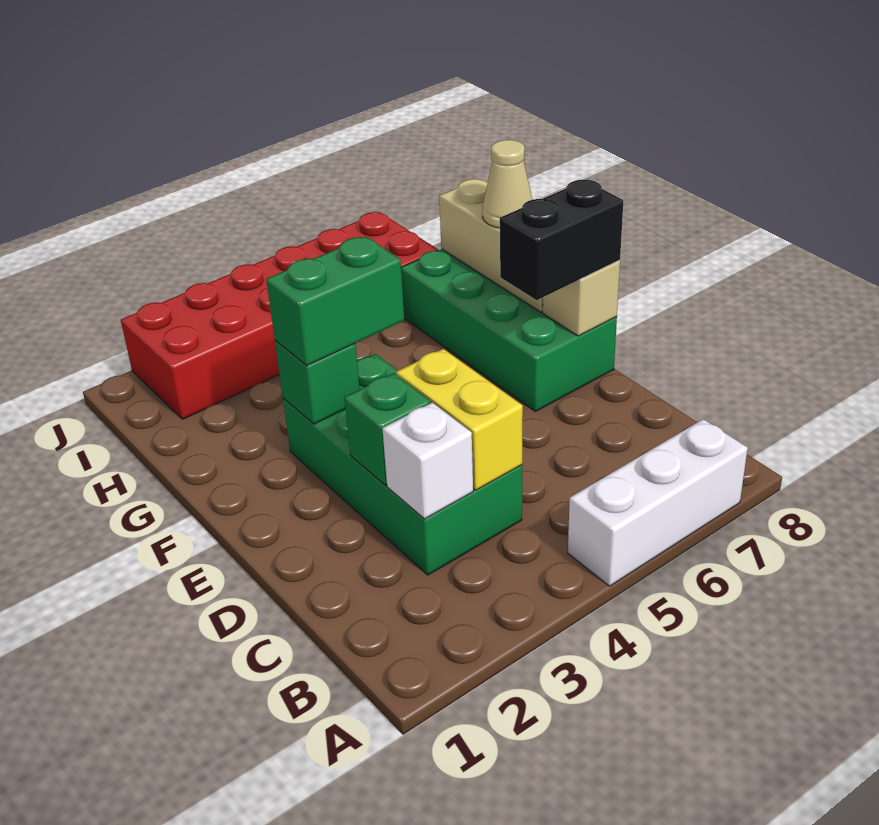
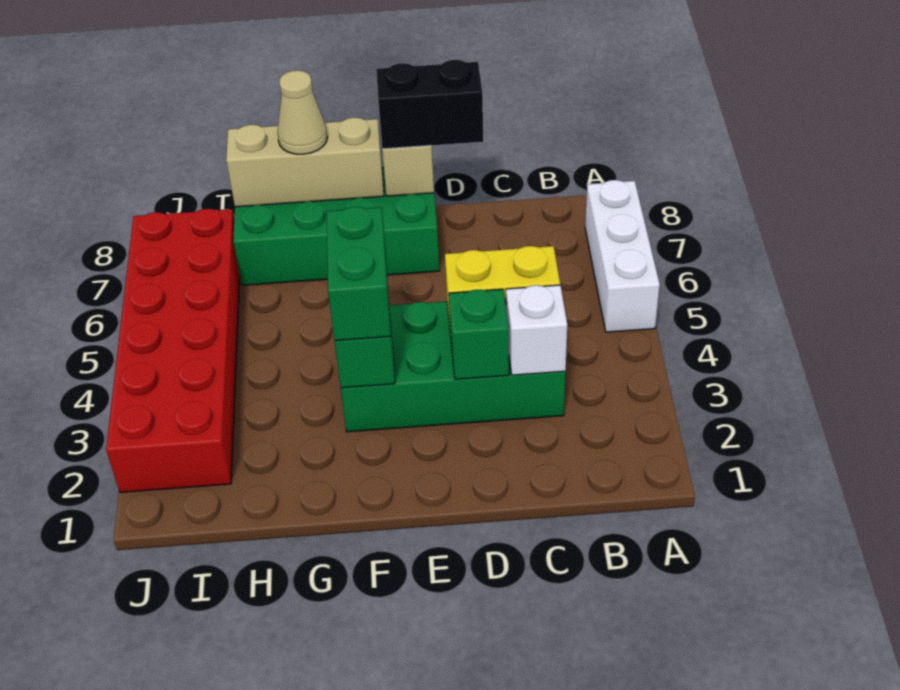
black 1x2 brick [500,180,624,300] -> black 1x2 brick turned to [376,60,483,149]

